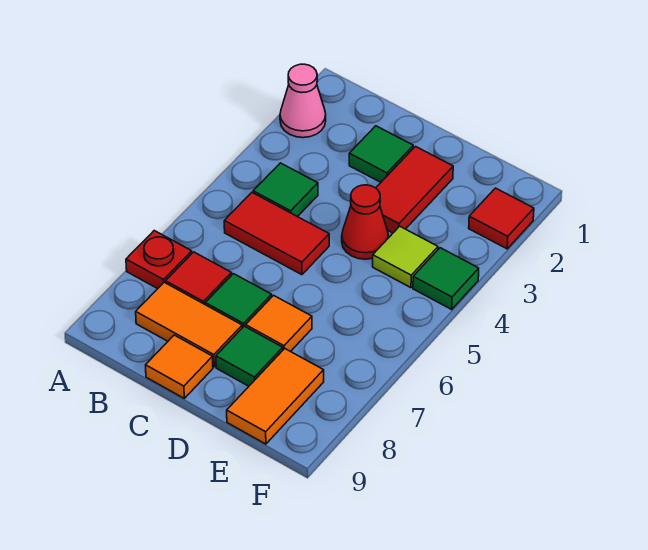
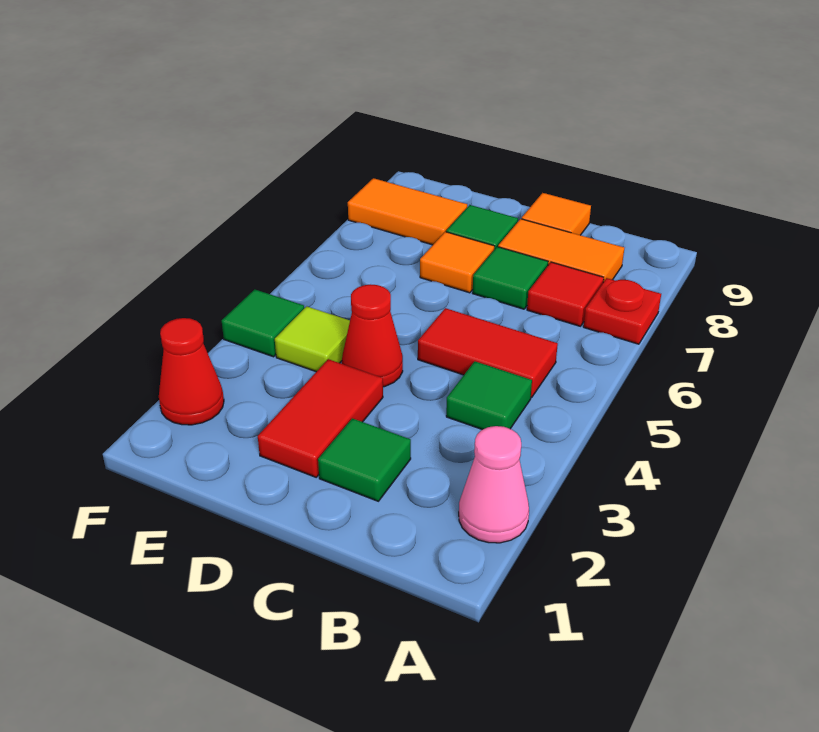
orange 1x2 tile [227,349,324,444] -> orange 1x2 tile turned to [348,178,467,245]
red 1x1 tile [469,188,534,249] -> red 1x1 cone [159,318,224,425]

